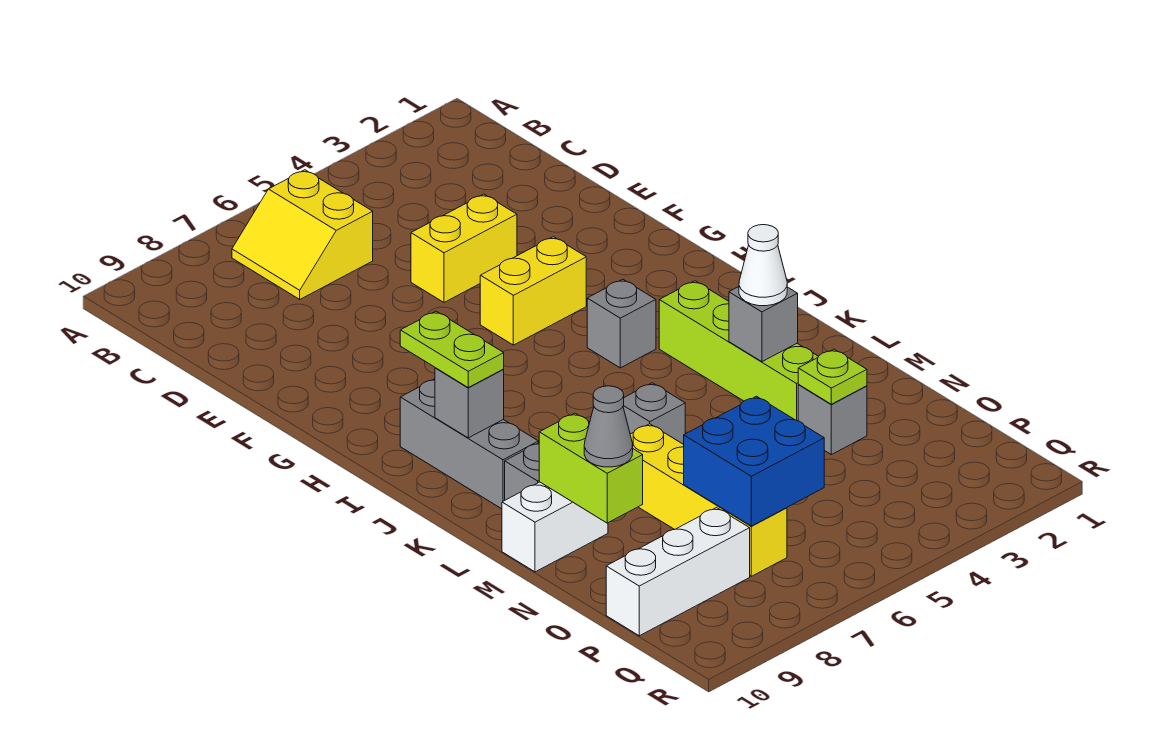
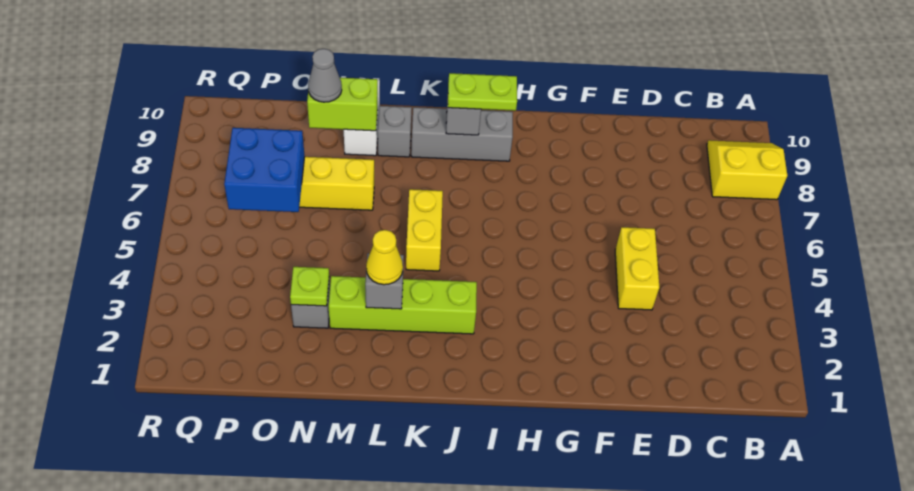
yellow 2x2 slope [232,170,373,299] -> yellow 2x2 slope moved to [707,140,787,200]
yellow 1x2 brick [480,237,586,345] -> yellow 1x2 brick moved to [406,189,443,271]
grey 1x1 brick [587,279,656,368] -> none
white 1x1 cone [739,225,787,306] -> yellow 1x1 cone [366,230,403,285]
grey 1x1 brick [623,383,685,444] -> none
white 1x3 brick [606,508,750,636] -> none

